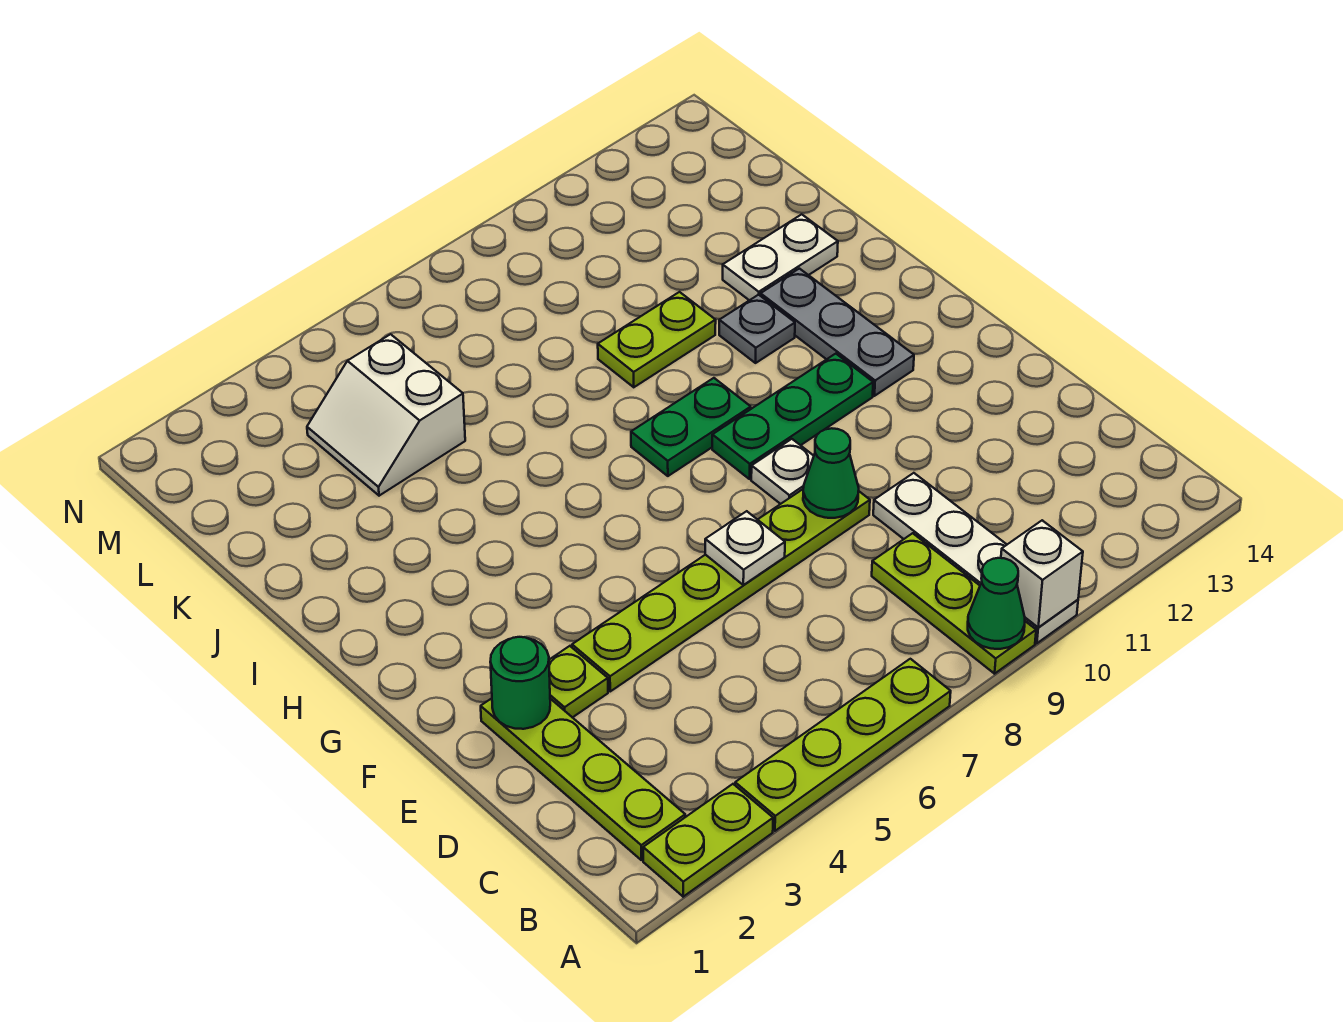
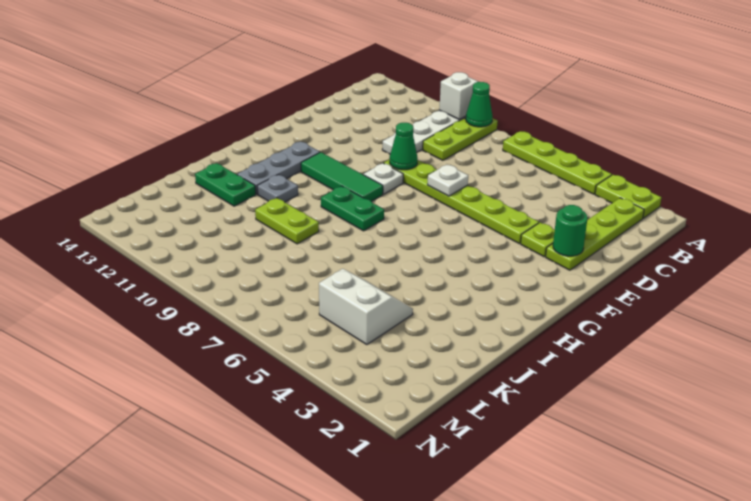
green 1x3 plate [712,354,873,479] -> green 1x3 tile [301,152,383,202]
white 1x2 plate [723,214,838,300] -> green 1x2 plate [195,163,256,206]
white 2x2 slope [307,334,465,496] -> white 2x2 slope turned to [319,269,413,345]

